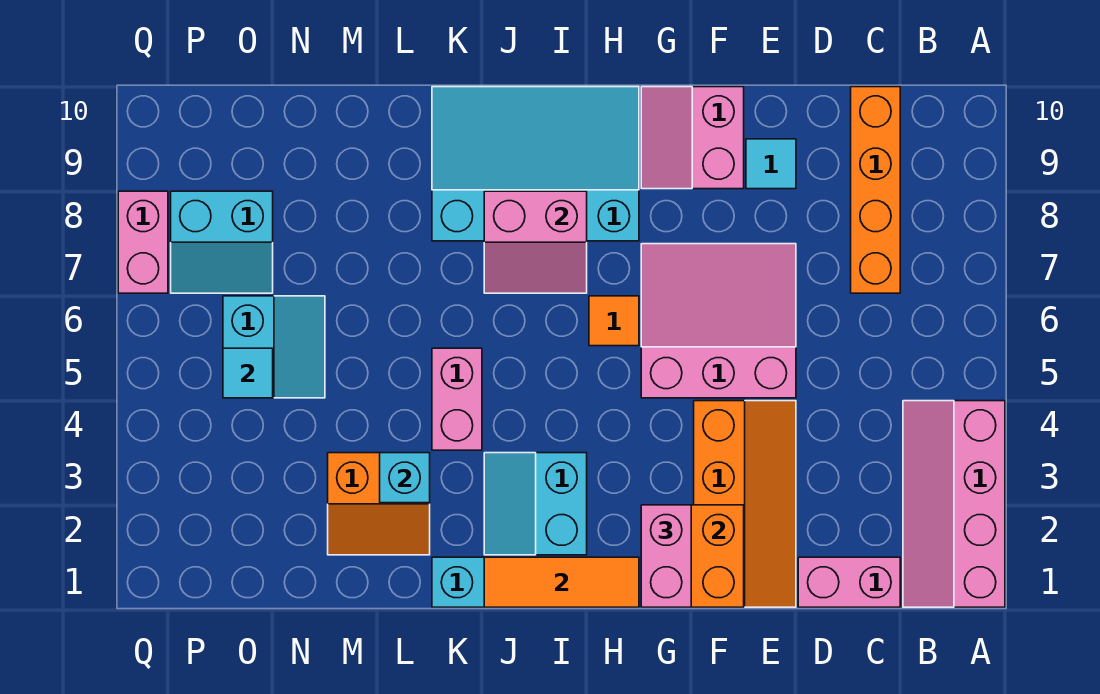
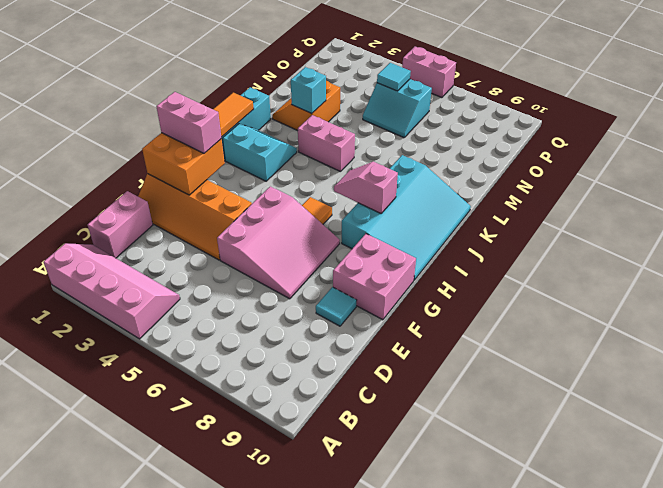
orange 1x4 brick [851,87,900,293] -> none
pink 2x2 slope [641,87,744,189] -> pink 2x2 brick [333,234,416,320]
pink 2x2 slope [484,191,587,293] -> pink 1x2 slope [334,162,398,213]
cyan 2x2 slope [171,191,273,293] -> none
pink 1x2 brick [118,191,168,293] -> pink 1x2 brick moved to [402,47,456,98]

